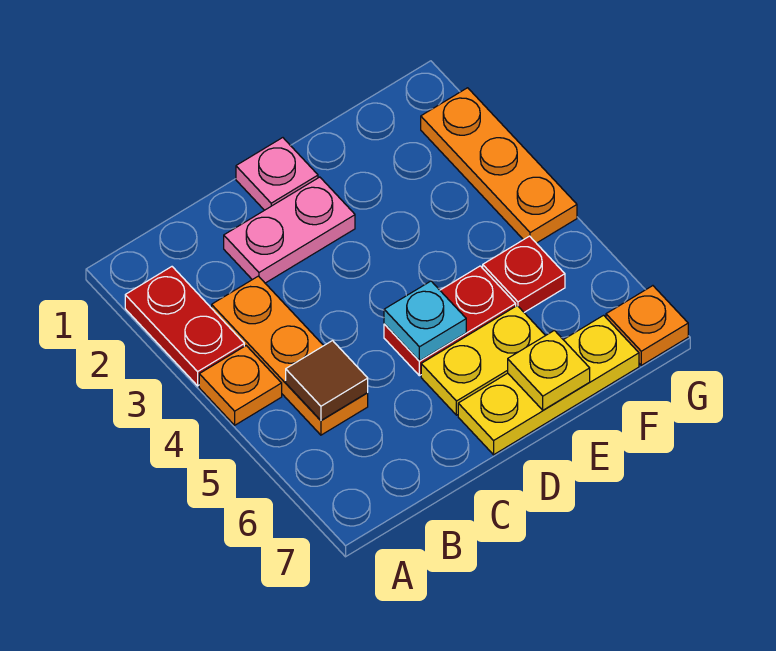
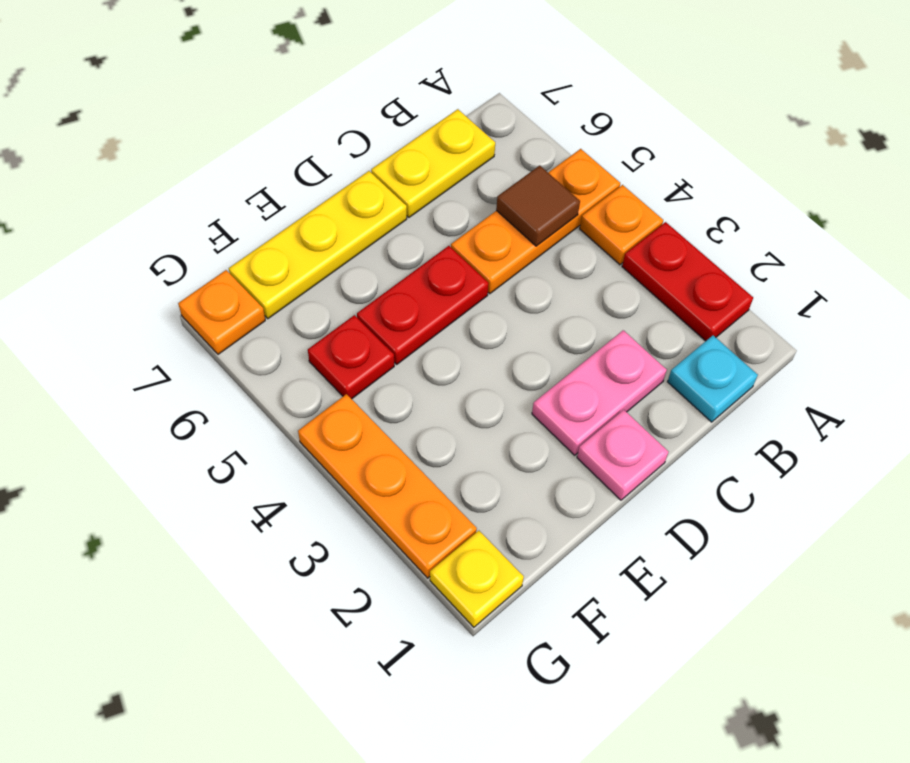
orange 1x3 plate [212,276,368,435] -> orange 1x3 plate turned to [451,149,620,294]
cyan 1x1 plate [384,281,466,361] -> cyan 1x1 plate moved to [668,335,758,422]
yellow 1x2 plate [421,306,546,415] -> yellow 1x2 plate moved to [371,109,495,217]
yellow 1x1 plate [508,330,590,410] -> yellow 1x1 plate moved to [430,531,524,627]

